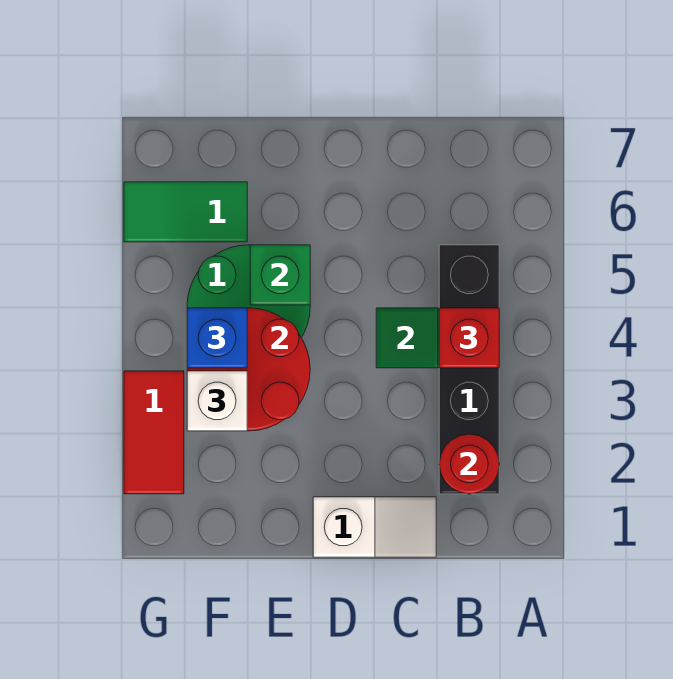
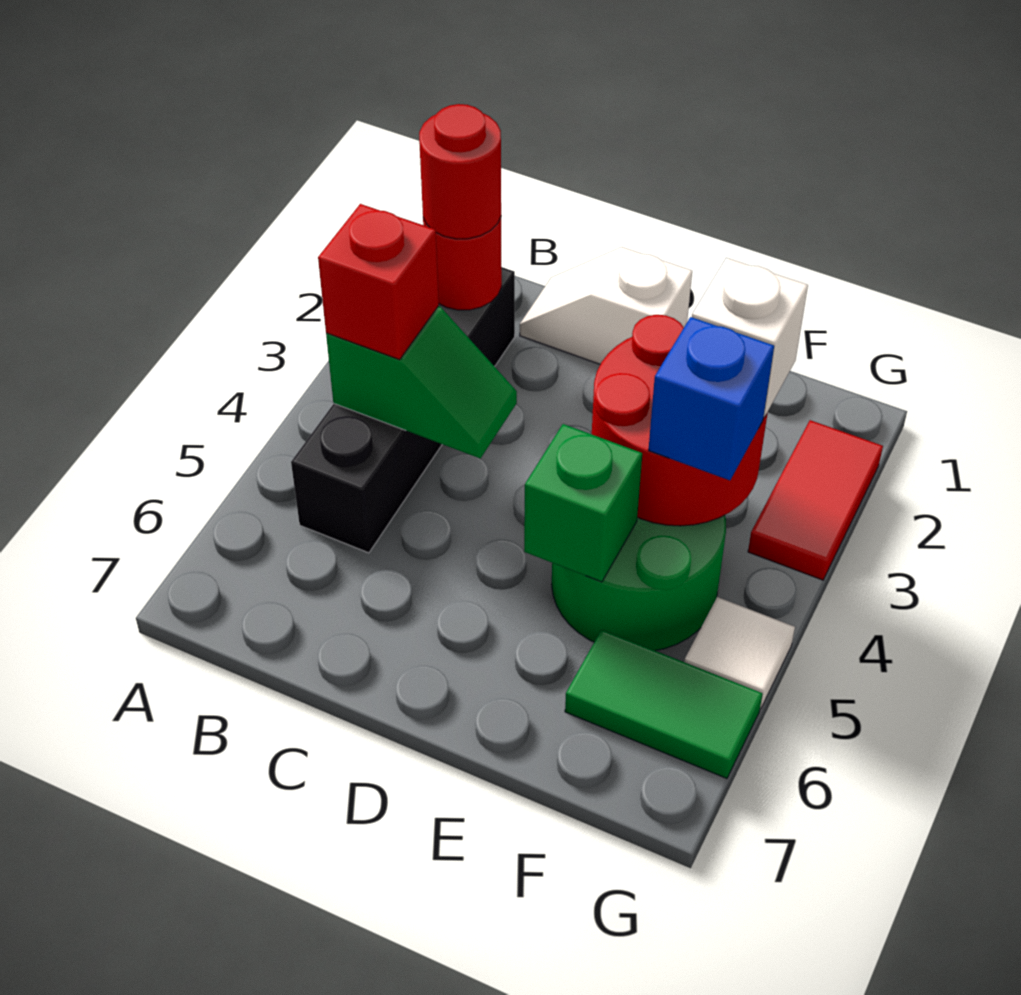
none -> red 1x1 round brick [419,104,501,239]
none -> white 1x1 tile [684,597,795,709]

